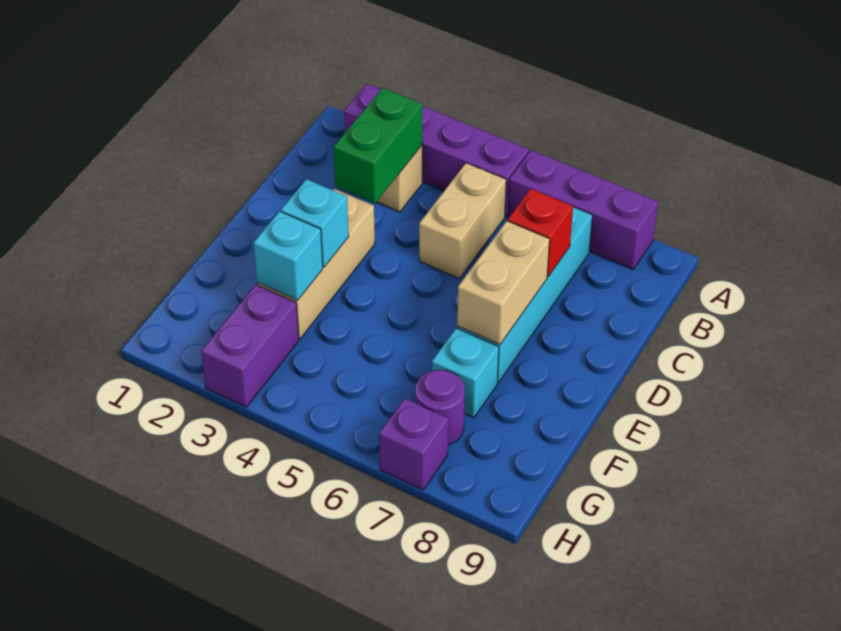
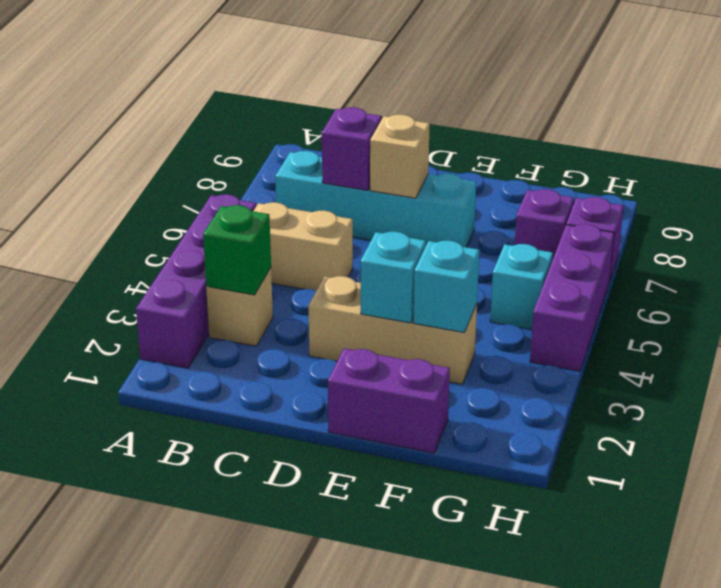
purple 1x3 brick [508,150,658,270] -> purple 1x3 brick moved to [530,224,614,371]
green 1x2 brick [334,88,422,203] -> green 1x1 brick [203,205,271,295]
red 1x1 brick [508,189,573,277] -> purple 1x1 brick [322,107,381,190]
tan 1x2 brick [457,221,550,345] -> tan 1x1 brick [370,115,430,198]
cyan 1x1 brick [432,328,499,418] -> cyan 1x1 brick moved to [490,244,553,330]
purple 1x2 brick [201,285,299,407] -> purple 1x2 brick moved to [328,348,450,453]
purple 1x1 round brick [415,370,465,445] -> purple 1x1 brick [515,189,574,260]

